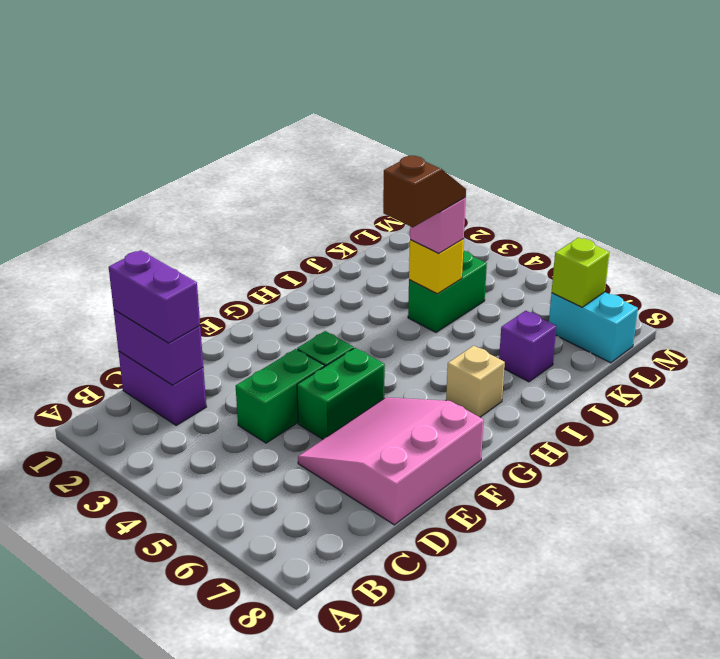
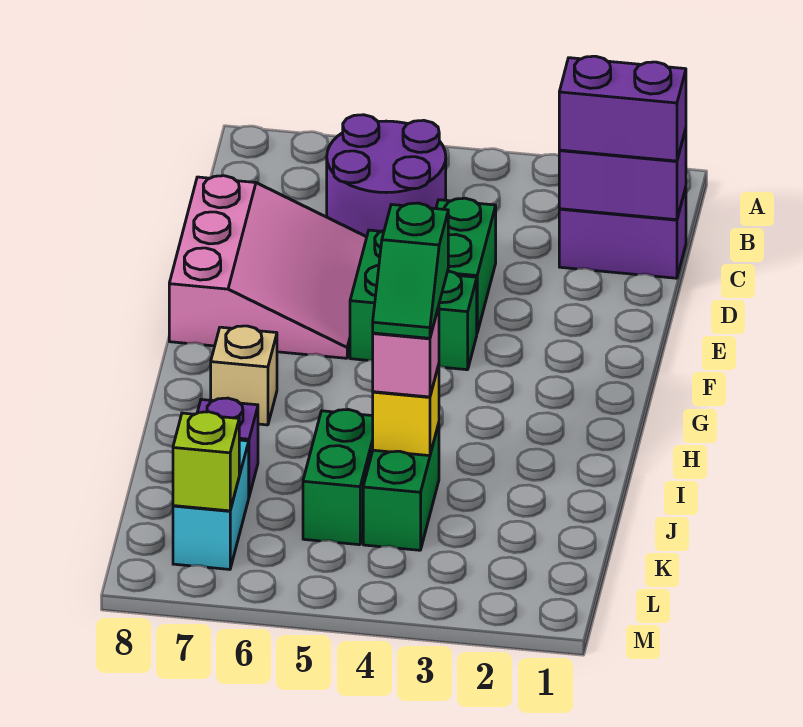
none -> purple 2x2 round brick [327,115,446,237]
brown 1x2 slope [383,156,466,227] -> green 1x2 slope [373,203,448,338]
none -> green 1x2 brick [303,410,373,545]
cyan 1x2 brick [549,292,638,363] -> cyan 1x2 brick turned to [173,440,249,569]

